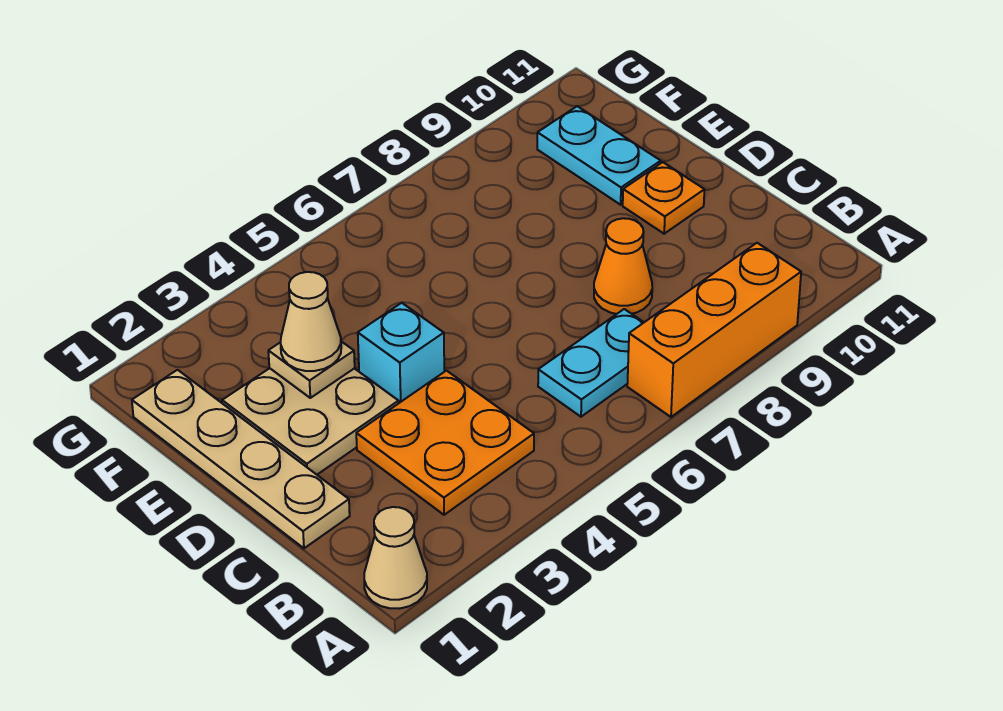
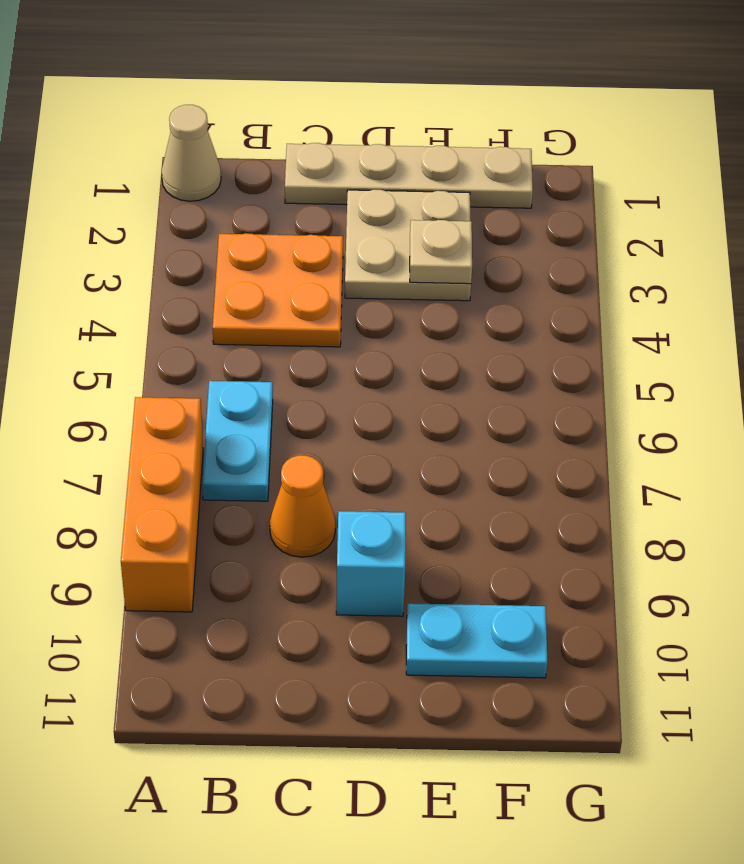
cyan 1x1 brick [358,303,444,403] -> cyan 1x1 brick moved to [336,511,406,616]
orange 1x1 plate [623,162,705,234] -> none
tan 1x1 cone [281,272,341,371] -> none

